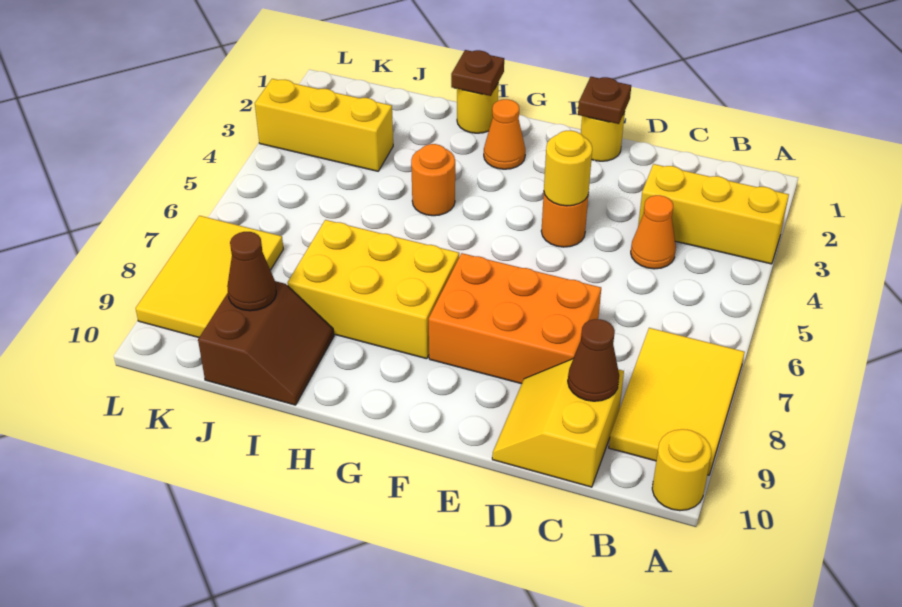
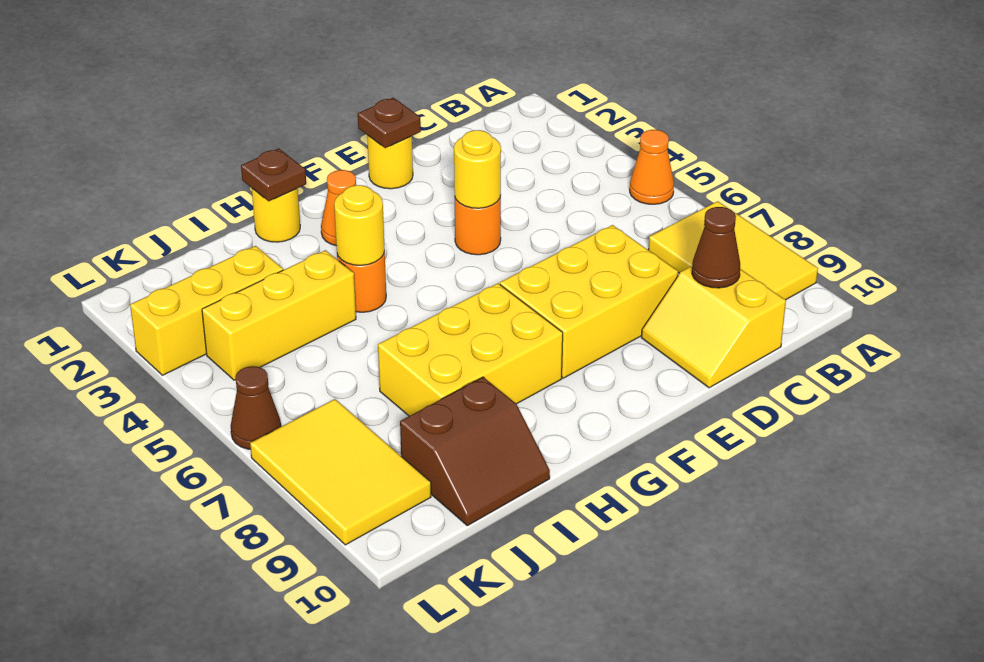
yellow 1x3 brick [638,164,789,264] -> yellow 1x3 brick moved to [202,250,356,380]
yellow 1x1 round brick [652,429,711,511] -> yellow 1x1 round brick moved to [334,185,385,265]
orange 1x1 cone [631,195,676,269] -> orange 1x1 cone moved to [630,130,674,204]
orange 2x3 brick [429,253,601,384] -> yellow 2x3 brick [500,225,678,378]
brown 2x2 slope [198,281,334,405] -> brown 2x2 slope turned to [400,377,550,526]
brown 1x1 cone [227,232,276,311] -> brown 1x1 cone moved to [231,366,281,449]

